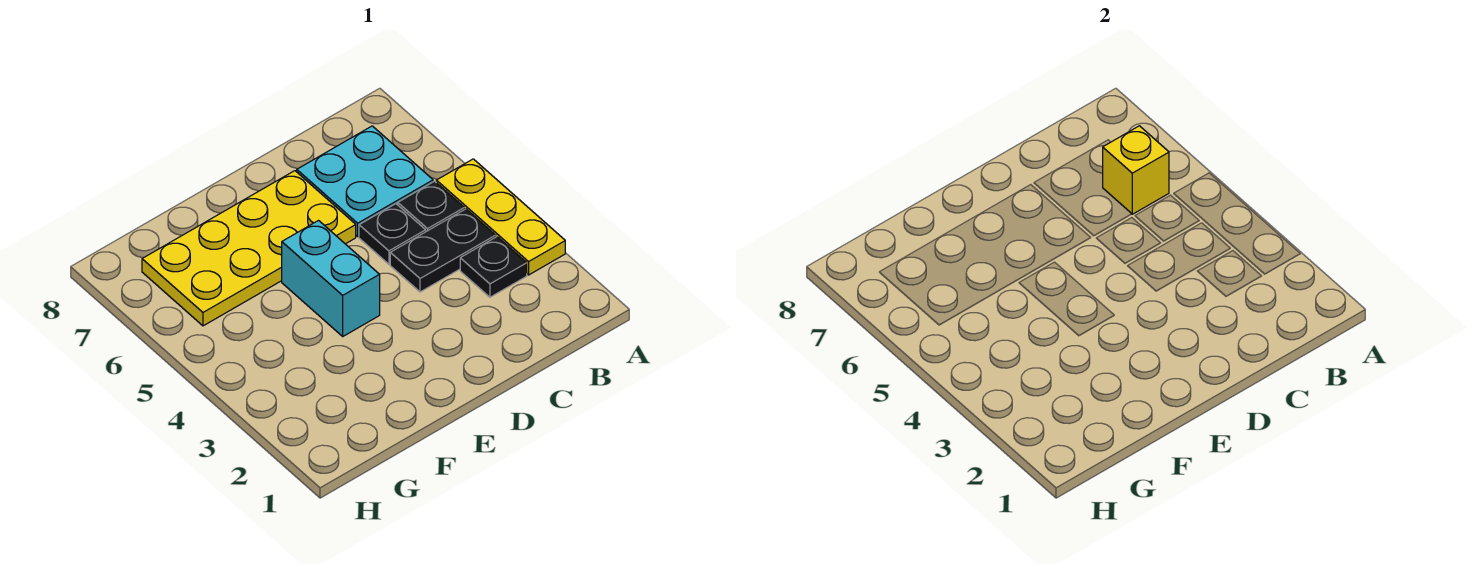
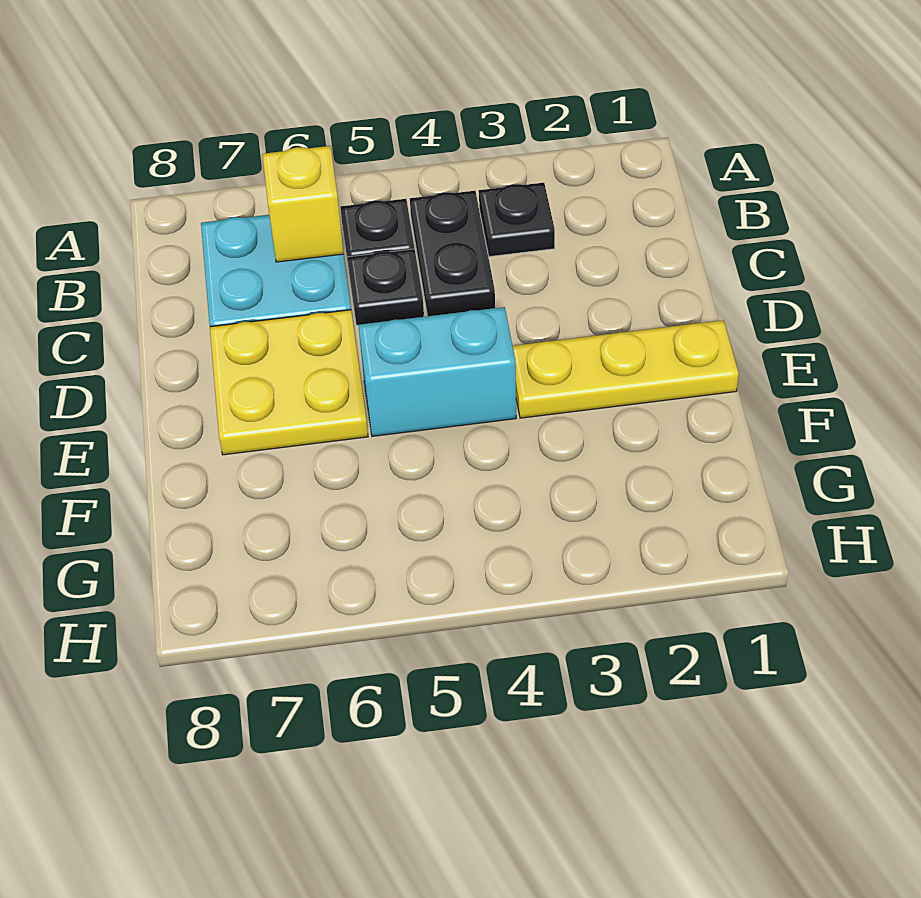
yellow 1x3 plate [436,159,565,275] -> yellow 1x3 plate moved to [513,320,739,418]
yellow 2x4 plate [142,171,356,326] -> yellow 2x2 plate [210,310,368,455]

